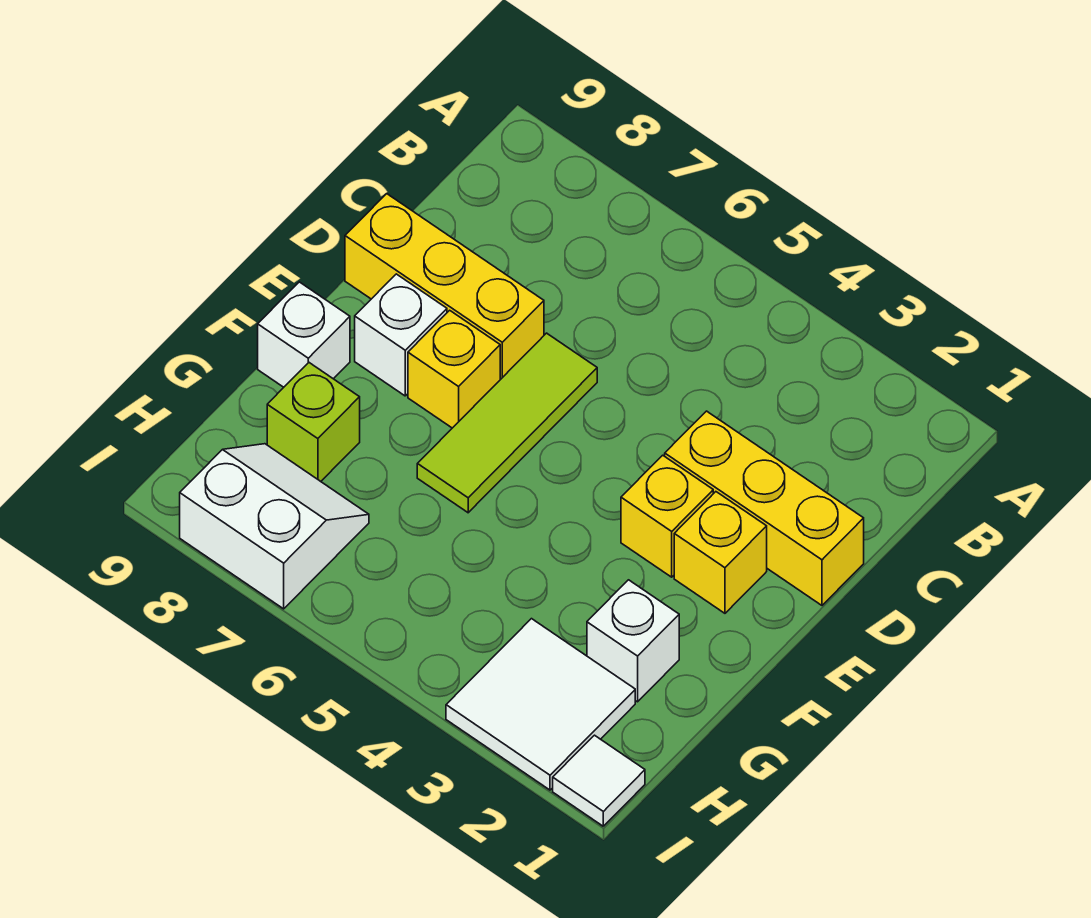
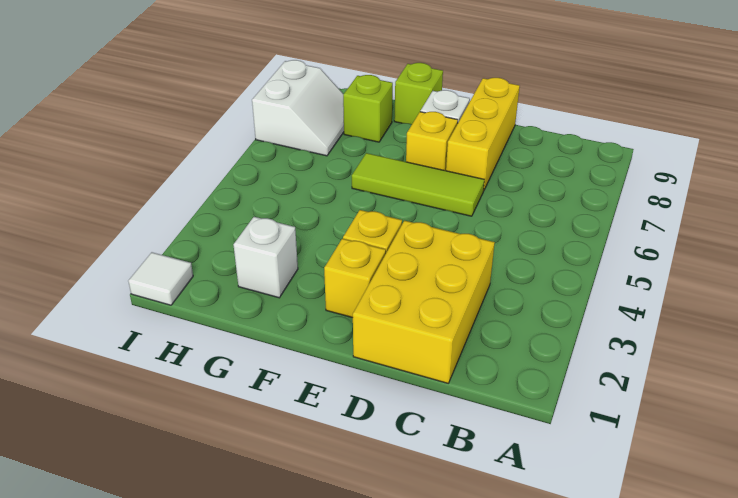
yellow 1x3 brick [665,411,864,605] -> yellow 2x3 brick [353,221,495,383]
white 1x1 brick [258,282,350,387] -> lime 1x1 brick [394,63,443,124]
white 2x2 tile [446,619,635,790] -> none

